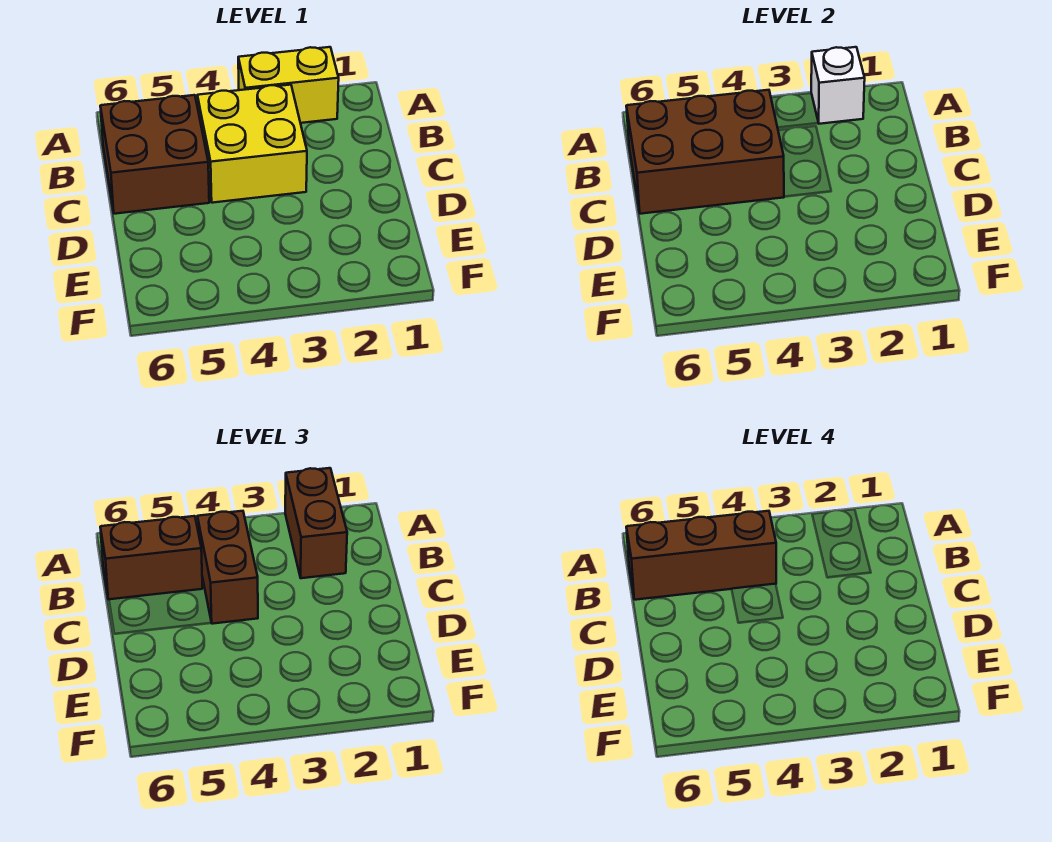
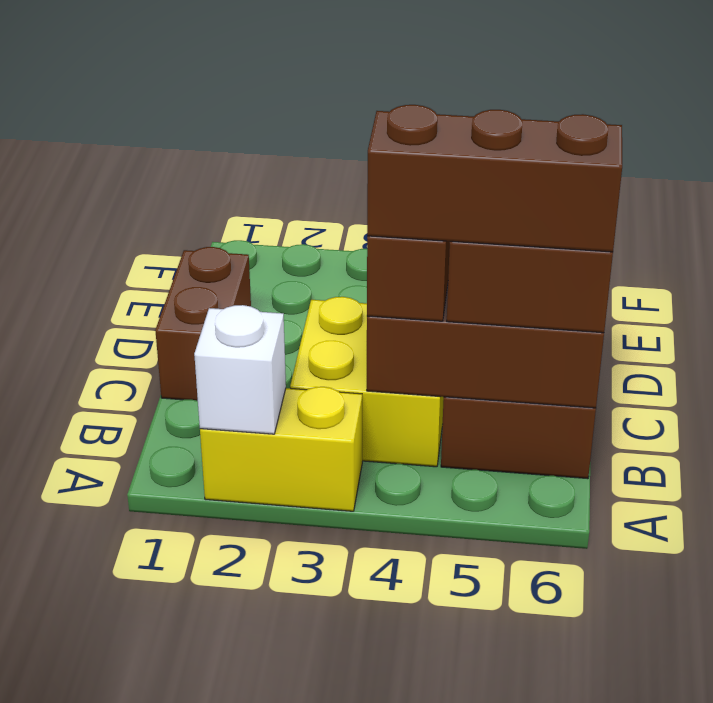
brown 1x2 brick [285,468,347,578] -> brown 1x2 brick moved to [155,247,251,401]

